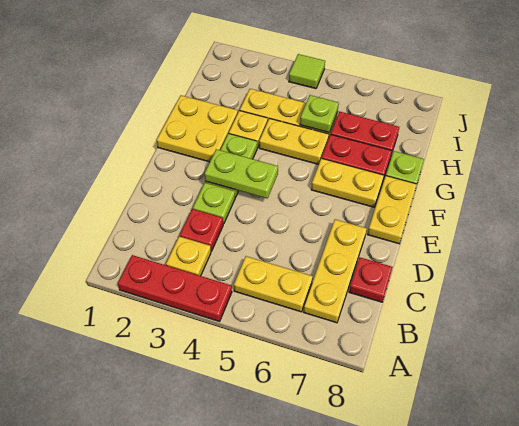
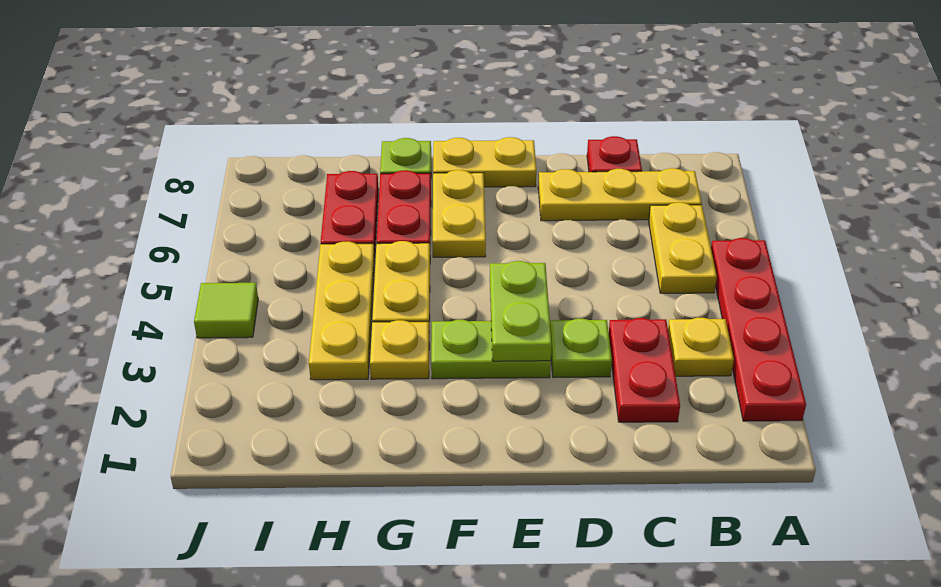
red 1x3 plate [118,255,232,322] -> red 1x4 plate [711,238,806,421]
red 1x1 plate [180,209,223,251] -> red 1x2 plate [609,318,680,422]
yellow 2x2 plate [157,95,238,162] -> none
lime 1x1 plate [300,95,339,132] -> none

